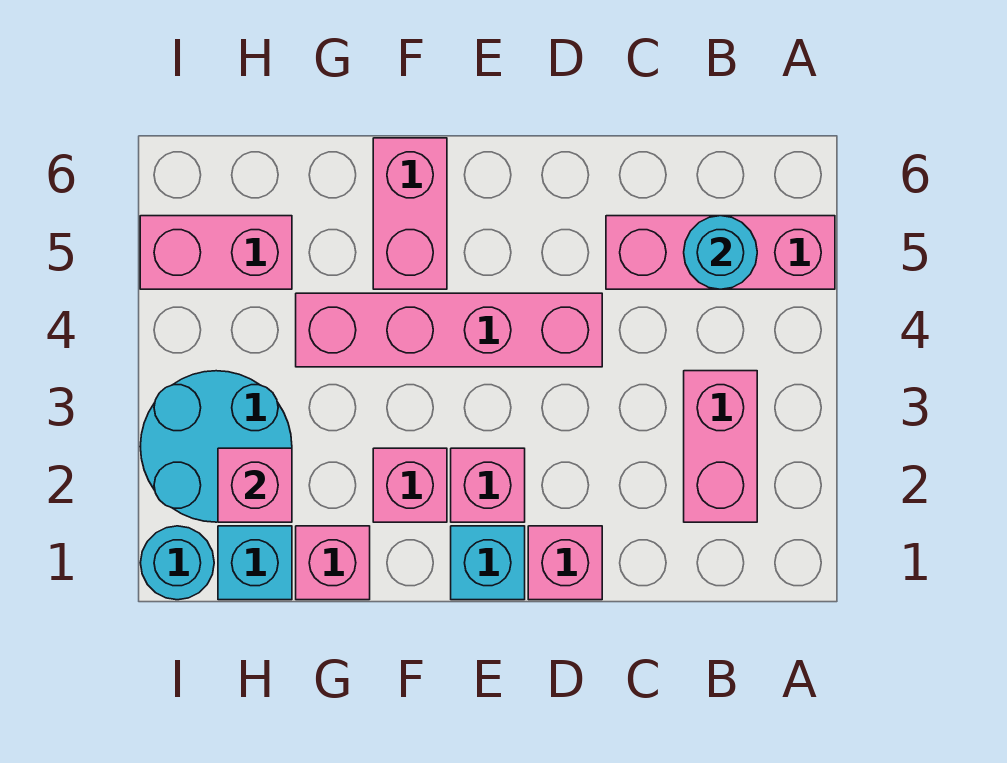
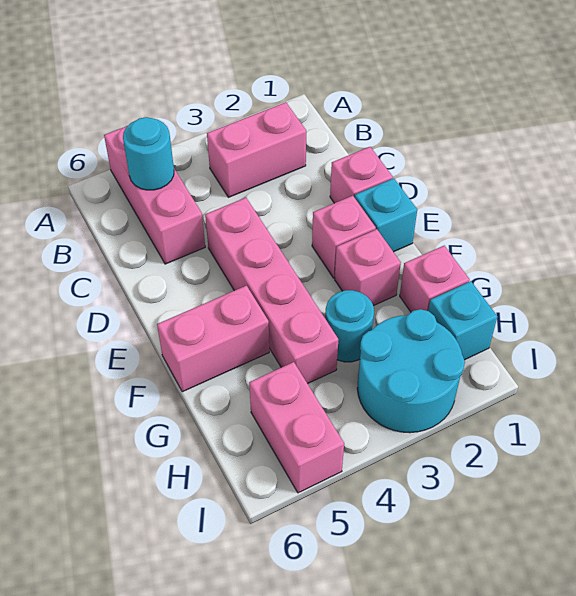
pink 1x1 brick [218,448,292,522] -> none
cyan 1x1 round brick [141,526,214,600] -> cyan 1x1 round brick moved to [325,290,374,362]

